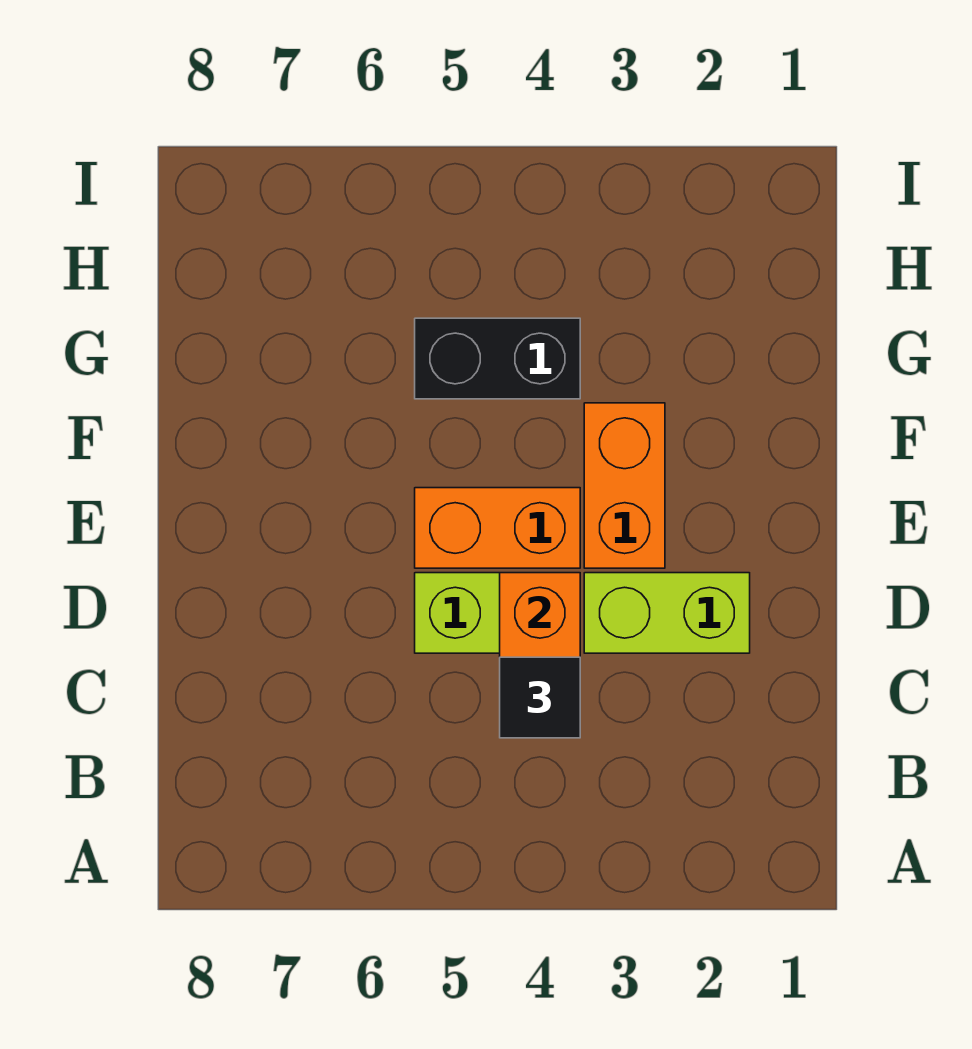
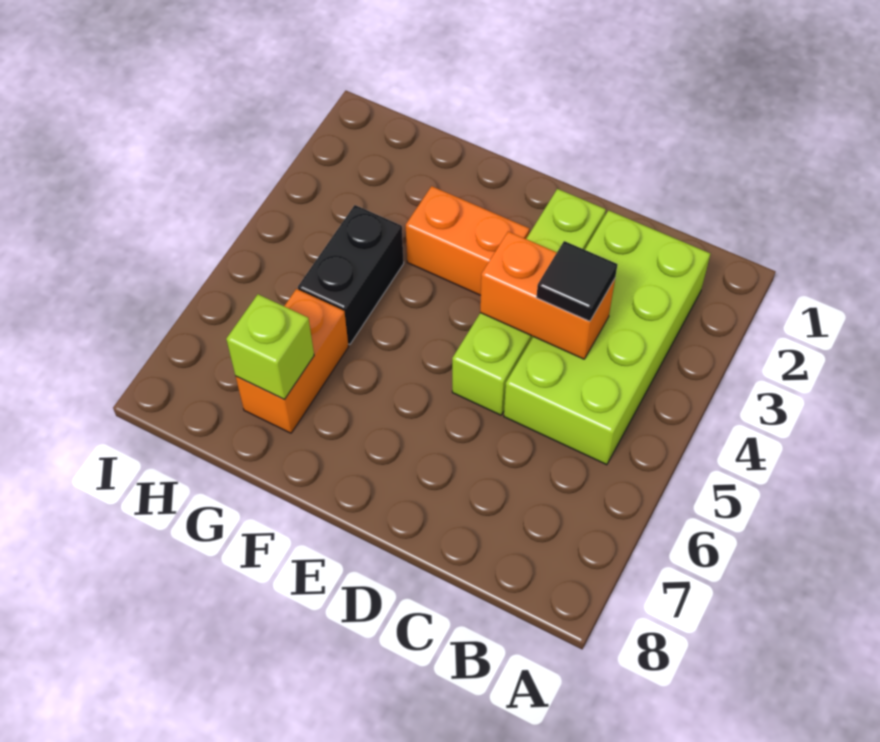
none -> lime 2x4 brick [504,210,710,465]
orange 1x2 brick [415,488,580,568] -> orange 1x2 brick moved to [236,289,349,433]
none -> lime 1x1 brick [226,294,314,399]

